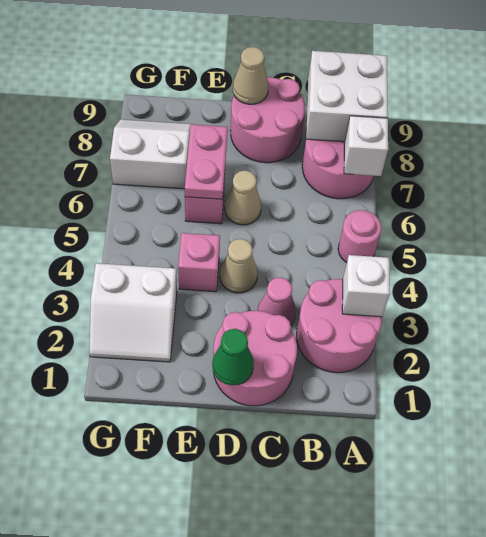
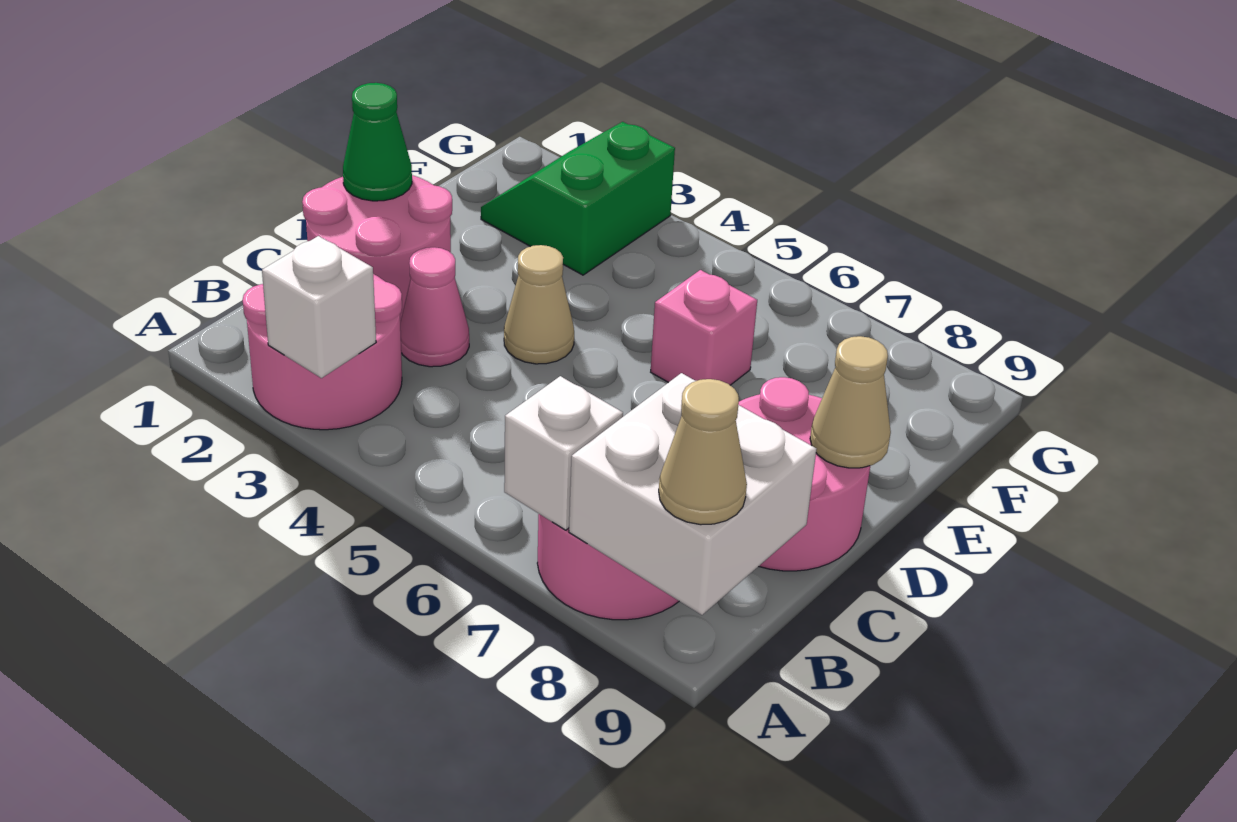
pink 1x1 round brick [338,210,381,263] -> none
tan 1x1 cone [225,170,261,225] -> tan 1x1 cone moved to [659,379,747,525]
pink 1x1 brick [178,233,220,292] -> none
pink 1x2 plate [185,124,228,199] -> none
white 2x2 slope [89,263,177,362] -> green 2x2 slope [481,122,675,275]
white 2x2 slope [110,119,191,189] -> none

